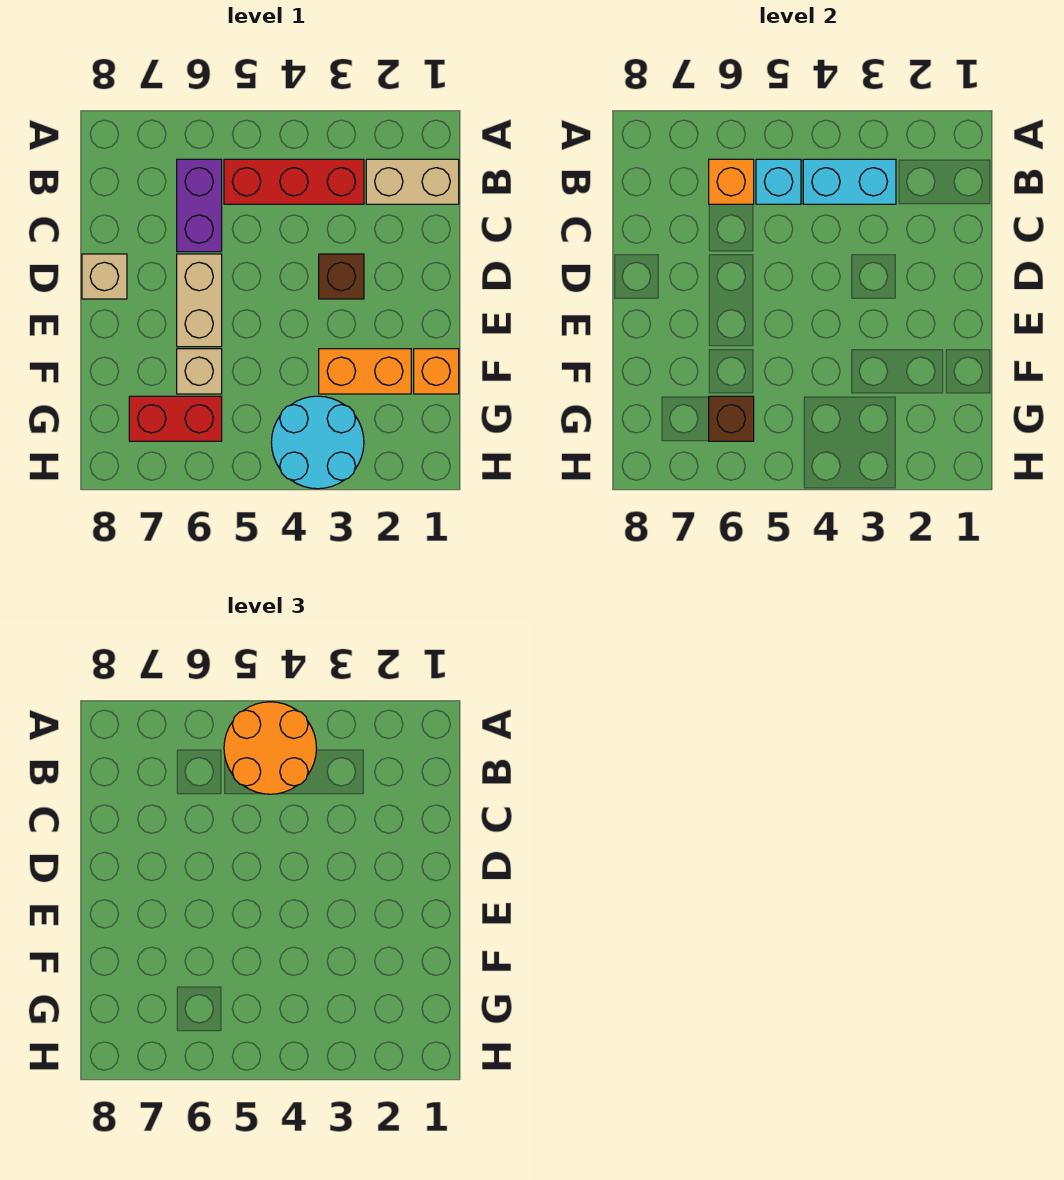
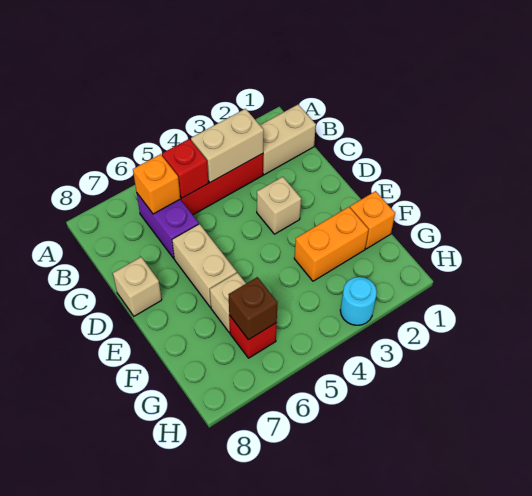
orange 2x2 round brick [224,702,317,794] -> none
cyan 1x2 brick [803,159,896,204] -> tan 1x2 brick [191,109,264,182]
cyan 1x1 brick [756,159,801,204] -> red 1x1 brick [162,139,208,198]
brown 1x1 brick [319,254,364,299] -> tan 1x1 brick [257,177,301,234]
cyan 2x2 round brick [271,396,364,489] -> cyan 1x1 round brick [340,277,377,325]
red 1x2 brick [129,396,222,441] -> red 1x1 brick [229,315,277,358]

